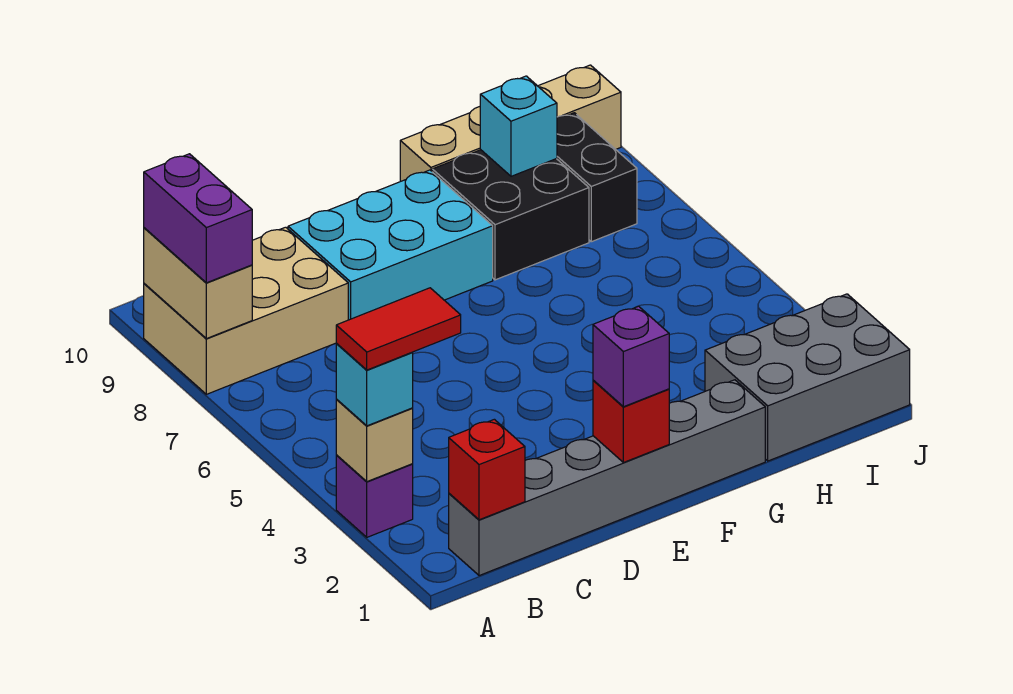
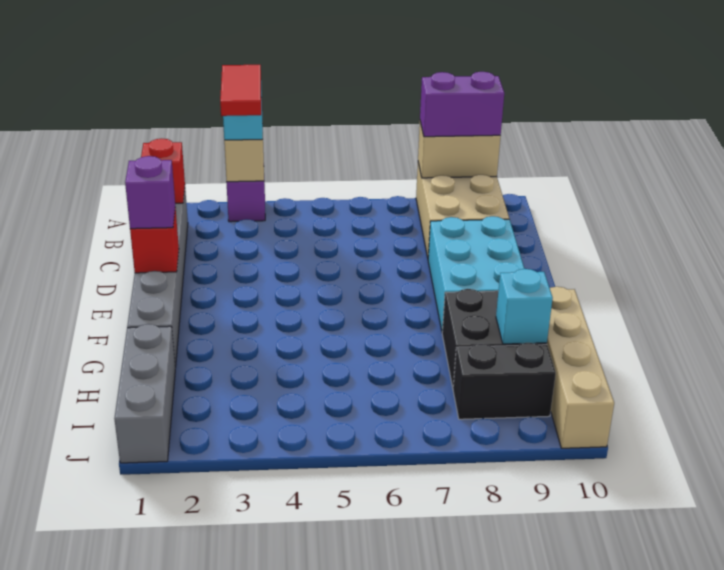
grey 2x3 brick [705,294,910,461] -> grey 1x3 brick [114,324,175,463]

